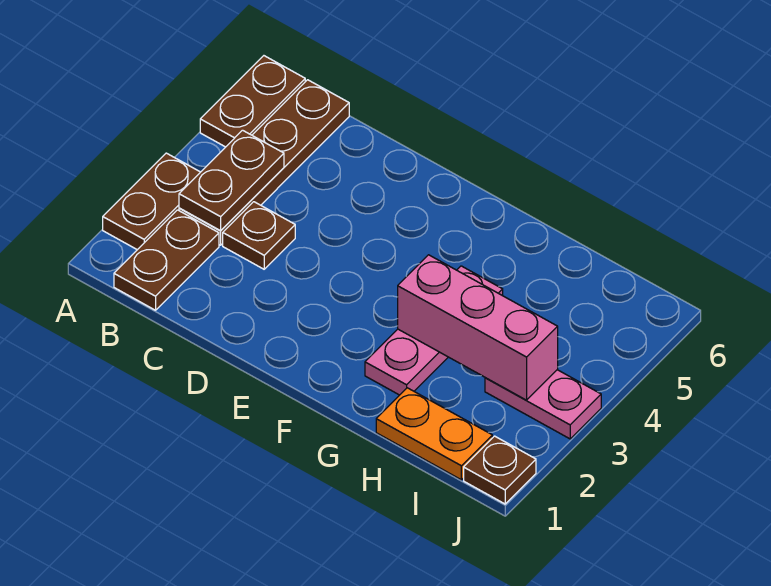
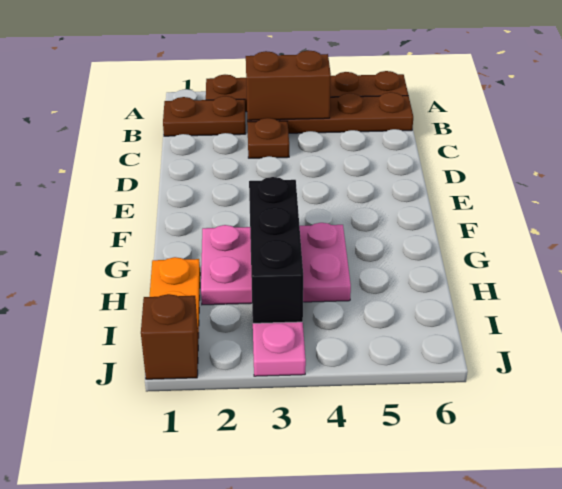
brown 1x2 plate [179,130,284,231] -> brown 1x2 brick [246,50,331,120]
pink 1x3 plate [365,266,503,395] -> pink 2x3 plate [201,223,351,305]
pink 1x3 brick [398,255,558,400] -> black 1x3 brick [249,177,303,323]
brown 1x1 plate [464,436,536,504] -> brown 1x1 brick [141,294,198,379]

